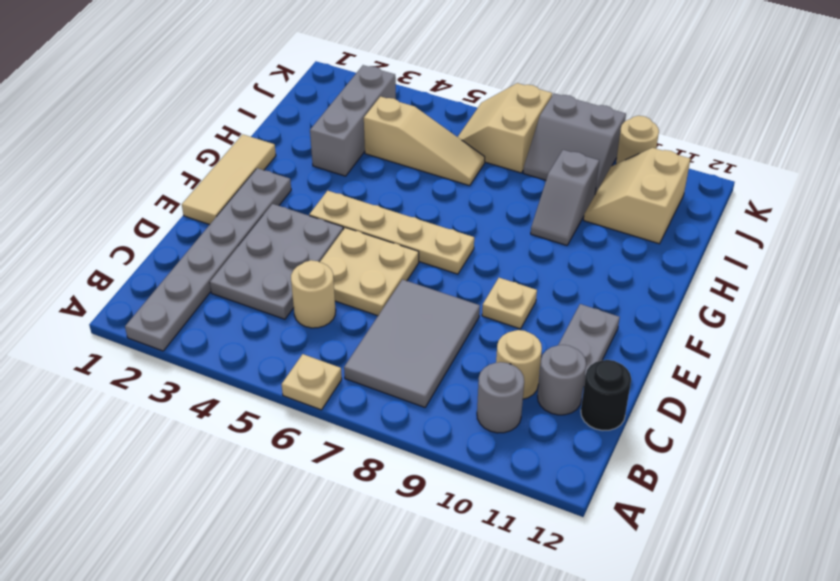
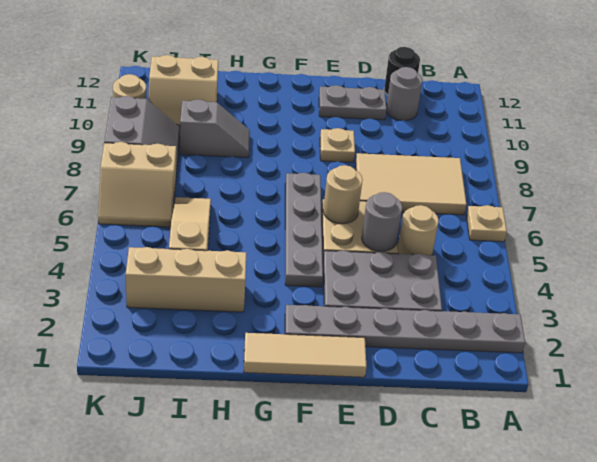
grey 2x3 tile [344,280,480,407] -> tan 2x3 tile [356,153,467,215]
grey 1x1 round brick [477,362,524,433] -> grey 1x1 round brick moved to [362,192,402,251]
tan 1x1 round brick [496,330,542,399] -> tan 1x1 round brick moved to [323,165,363,224]
tan 1x4 plate [309,191,474,274] -> grey 1x4 plate [285,173,323,287]
grey 1x3 brick [310,65,396,176] -> tan 1x3 brick [126,247,246,312]

